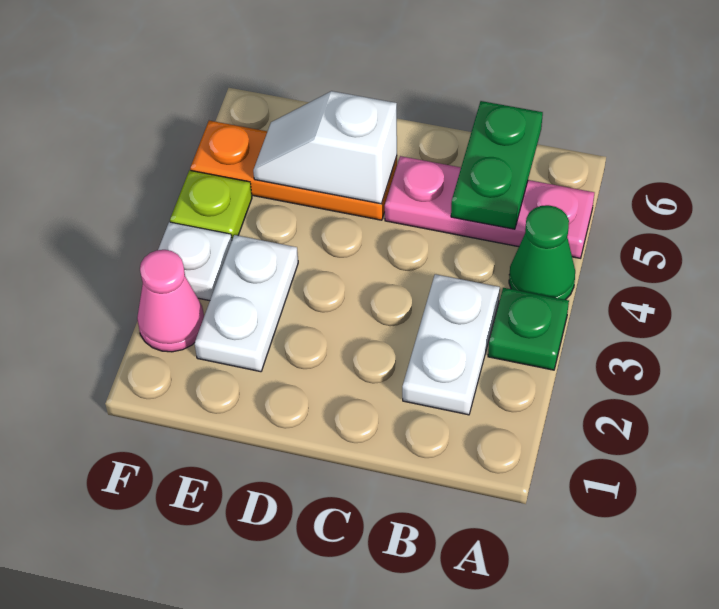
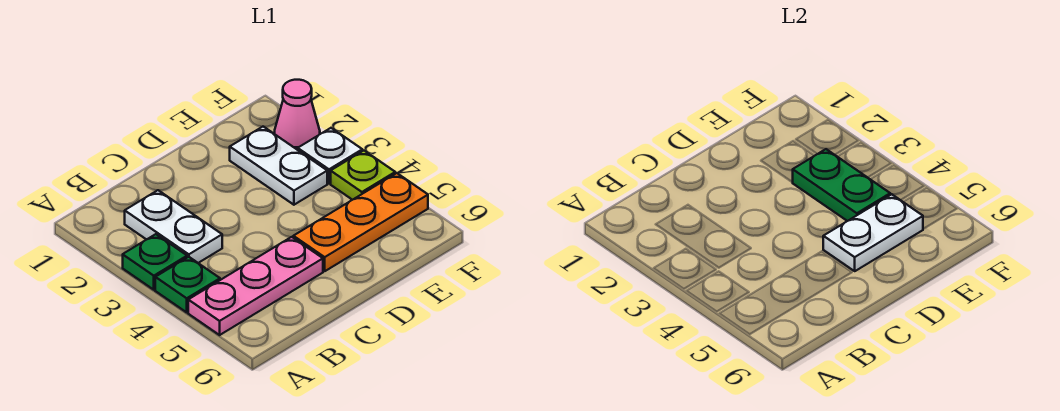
green 1x1 cone [509,205,575,300] -> green 1x1 plate [155,257,220,312]
green 1x2 plate [451,101,543,229] -> green 1x2 plate moved to [792,149,890,221]
white 1x2 slope [253,91,397,204] -> white 1x2 plate [823,194,923,271]

